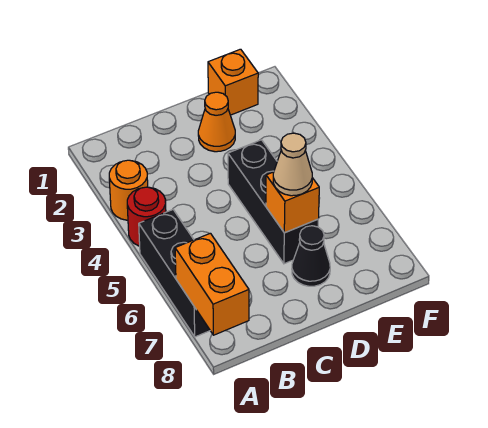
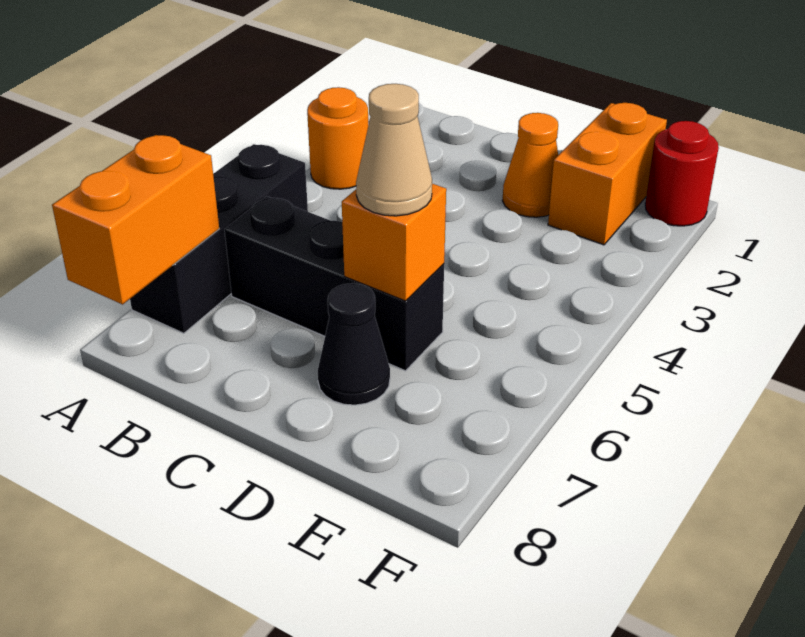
red 1x1 round brick [127,187,166,246] -> red 1x1 round brick moved to [645,121,719,226]
black 1x3 brick [228,140,318,264] -> black 1x3 brick turned to [224,196,444,371]
orange 1x1 brick [208,49,258,115] -> orange 1x2 brick [548,103,667,245]

